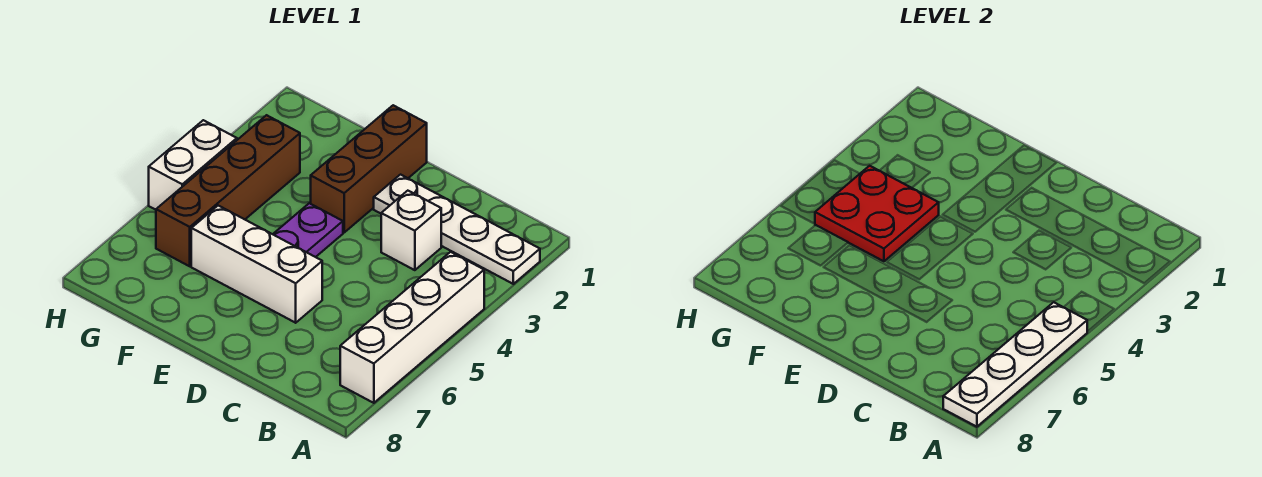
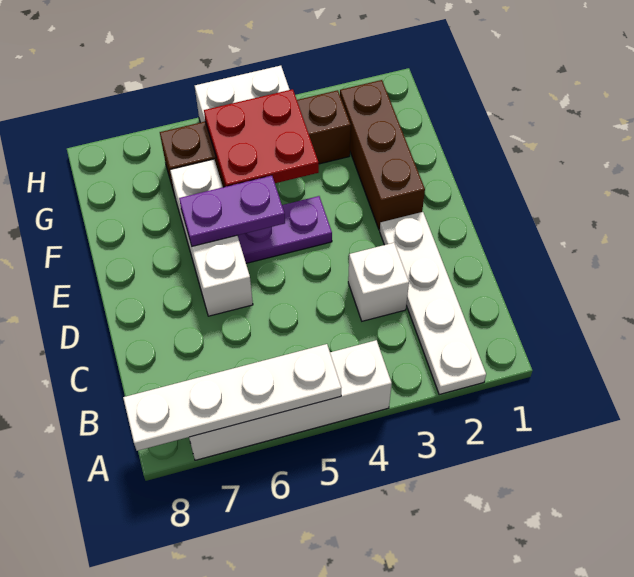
brown 1x3 brick [311,105,427,232] -> brown 1x3 brick turned to [340,80,425,230]
none -> purple 1x2 plate [179,176,285,246]

